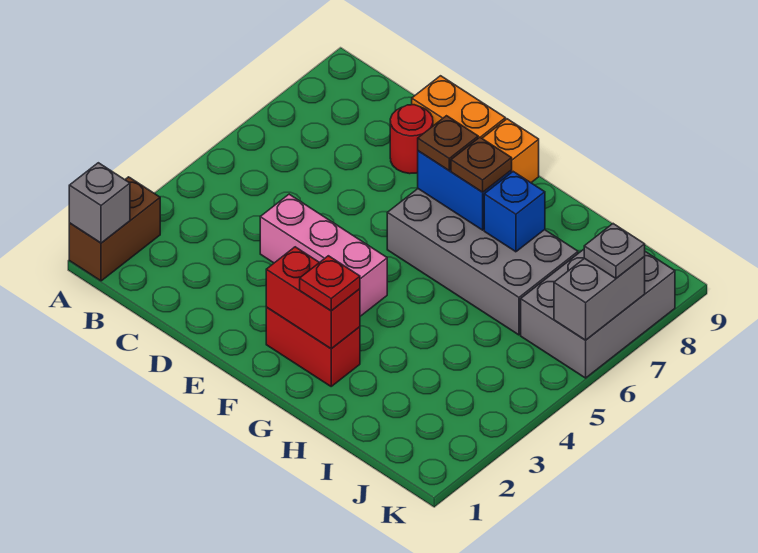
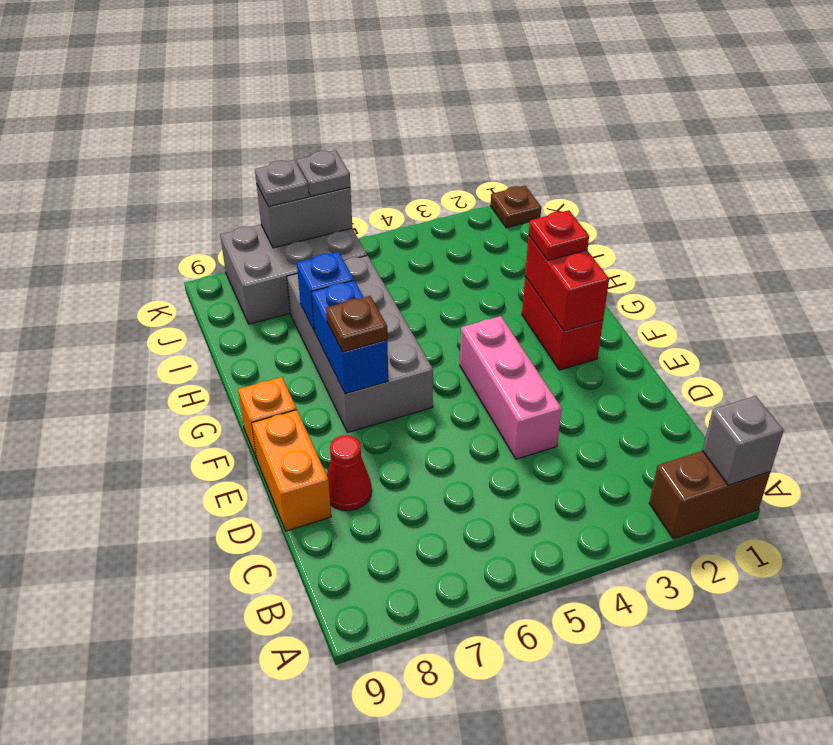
red 1x1 round brick [390,105,433,174] -> red 1x1 cone [327,435,372,511]
brown 1x1 plate [451,137,512,192] -> brown 1x1 plate moved to [491,186,541,228]
none -> grey 1x1 plate [297,150,350,196]

